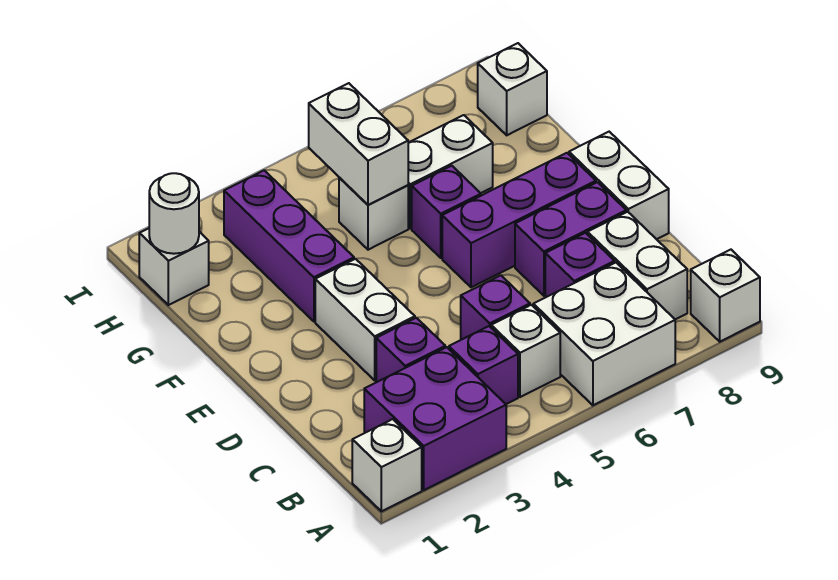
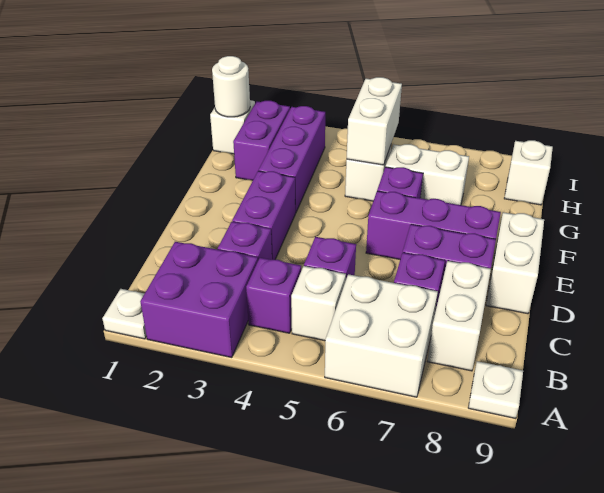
white 1x1 brick [352,419,422,511] -> white 1x1 plate [102,289,147,339]
white 1x1 brick [691,250,760,342] -> white 1x1 plate [468,361,523,419]
white 1x2 brick [315,259,415,380] -> purple 1x2 brick [232,171,295,260]
none -> purple 1x2 brick [233,101,290,181]

